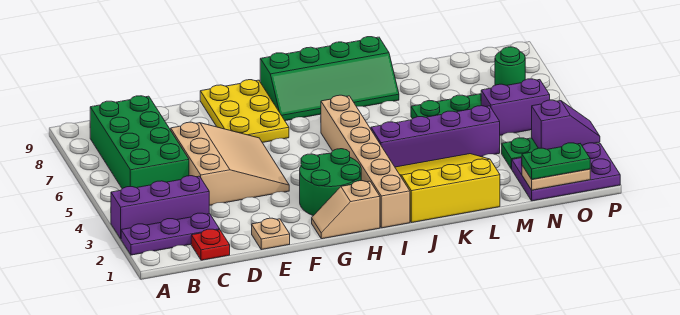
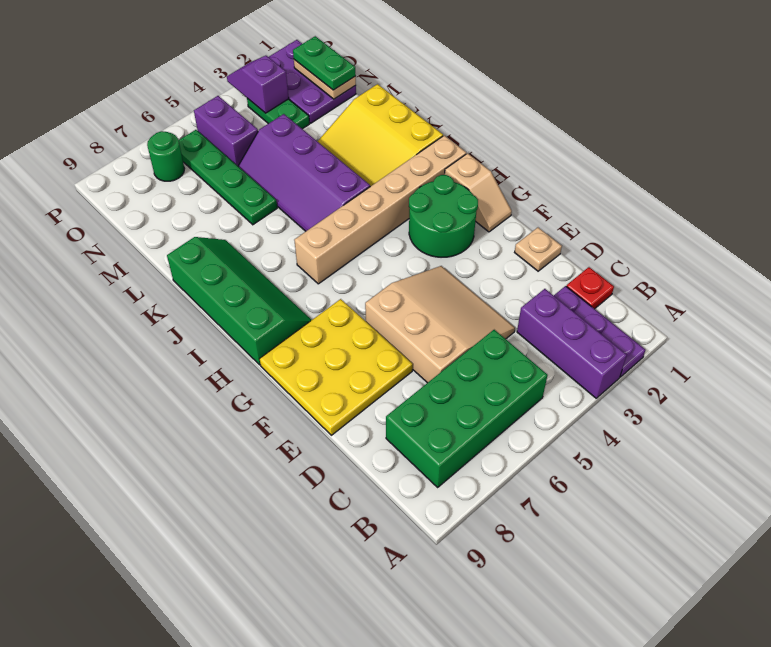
tan 3x3 slope [171,122,289,205] -> tan 3x3 slope turned to [365,266,515,383]
yellow 2x3 plate [200,80,289,143] -> yellow 3x3 plate [260,299,413,435]

